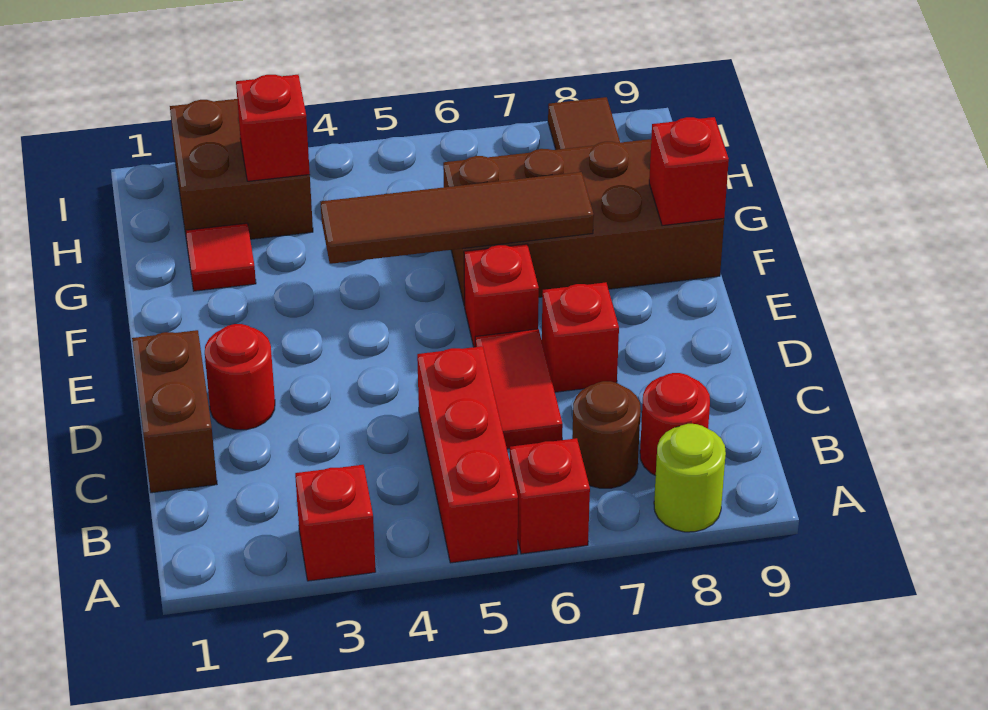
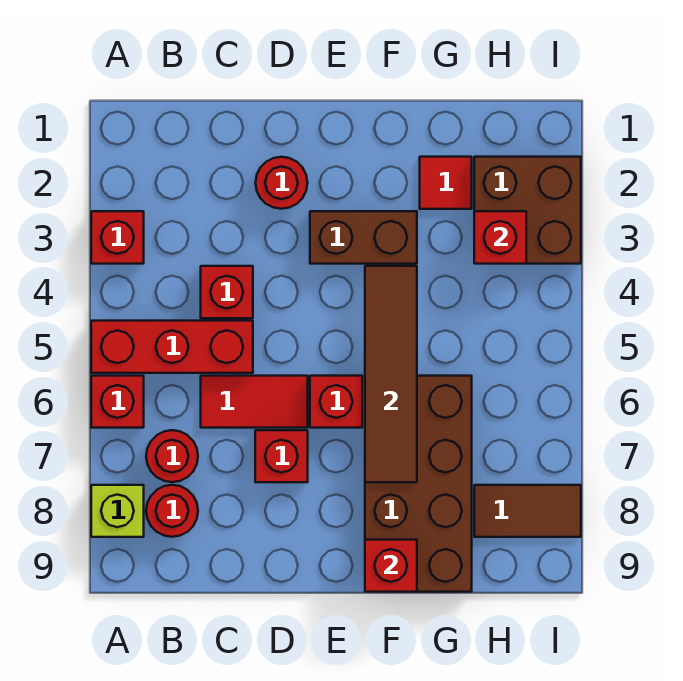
lime 1x1 round brick [654,424,726,532] -> lime 1x1 brick [91,485,144,537]
brown 1x1 round brick [572,381,641,488] -> red 1x1 round brick [146,430,198,482]
brown 1x2 brick [132,330,217,493] -> brown 1x2 brick moved to [310,211,417,264]
none -> red 1x1 brick [201,266,253,318]

